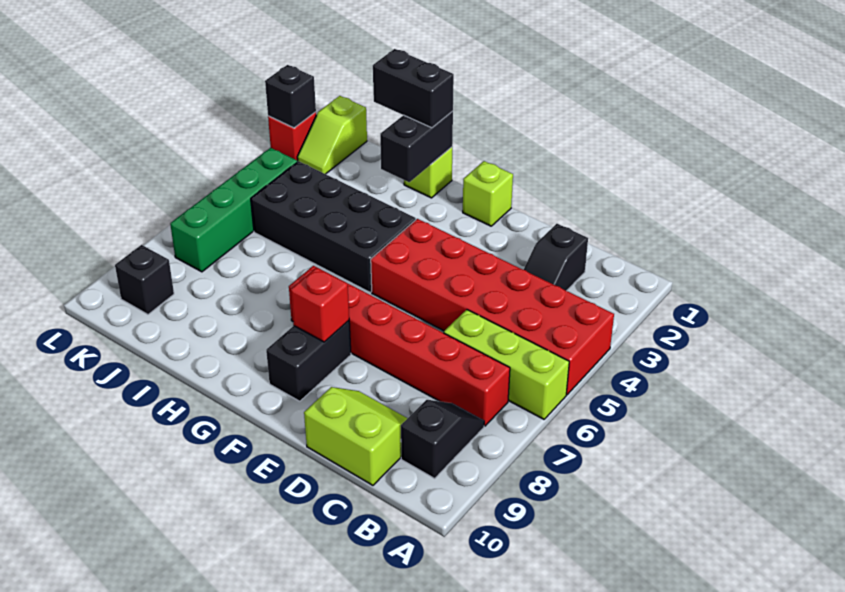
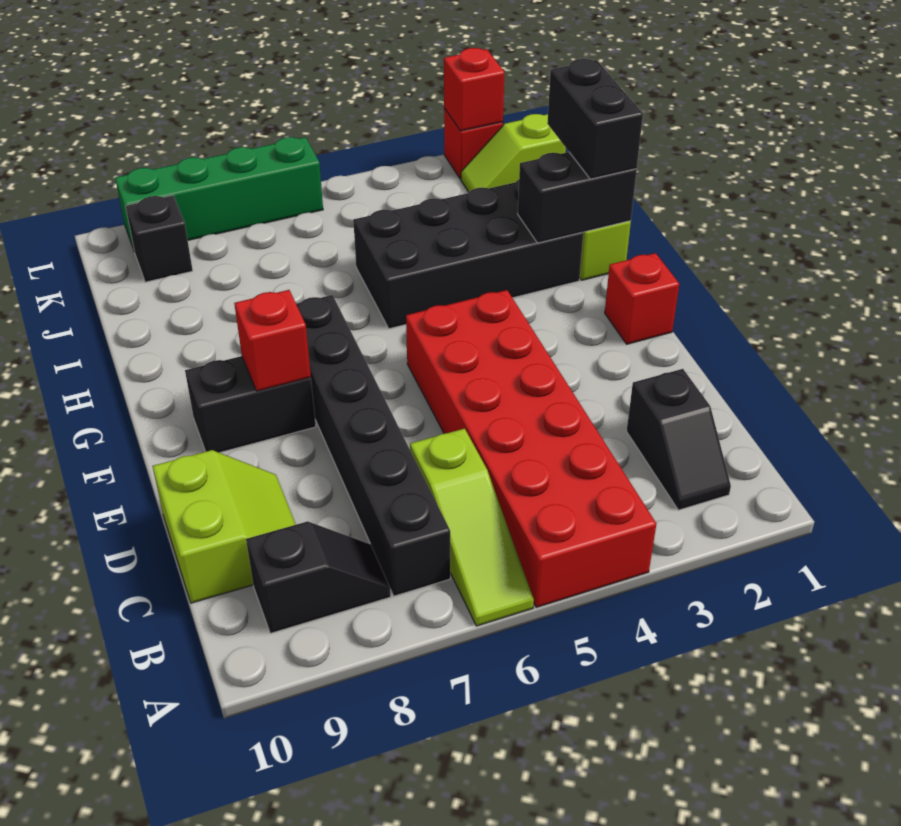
lime 1x3 brick [444,310,569,419] -> lime 1x3 slope [410,429,534,626]
red 1x6 brick [289,266,510,426] -> black 1x6 brick [296,295,450,596]
black 1x2 slope [524,224,588,291] -> black 1x2 slope turned to [627,369,731,510]
lime 1x1 brick [463,161,513,226] -> red 1x1 brick [605,253,679,344]
black 2x4 brick [251,161,416,292] -> black 2x4 brick turned to [353,180,583,329]
green 1x4 brick [170,148,297,272] -> green 1x4 brick moved to [115,137,323,250]
black 1x1 brick [265,65,316,128] -> red 1x1 brick [444,48,504,131]

